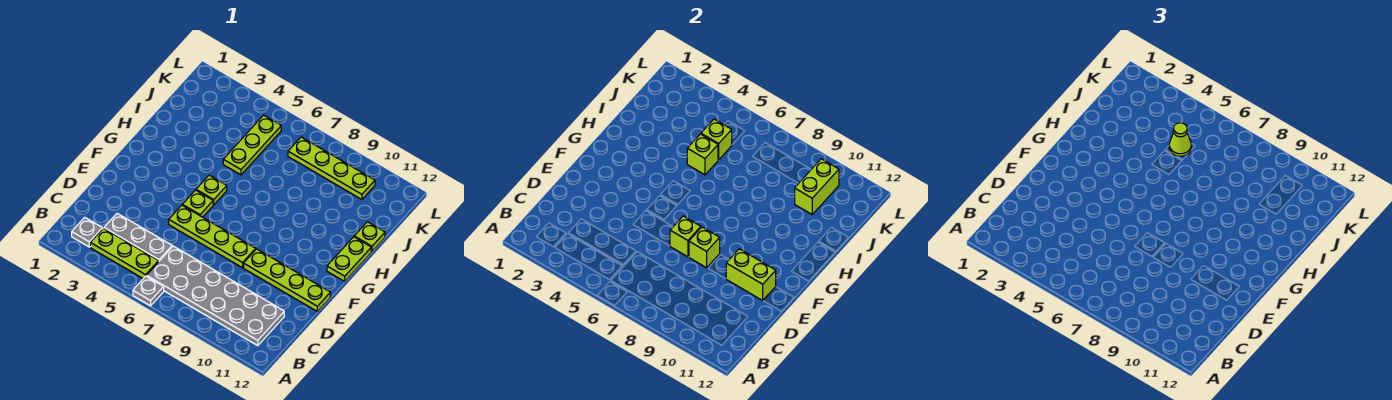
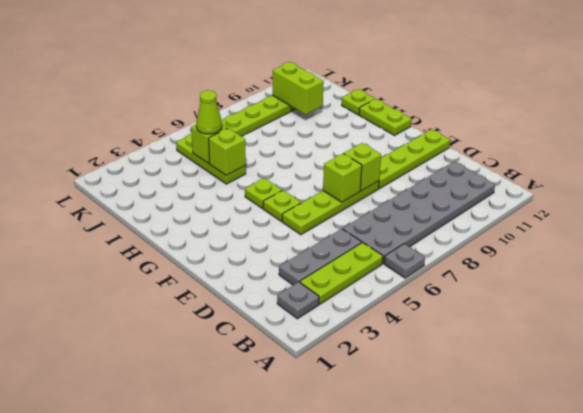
lime 1x2 brick [726,249,776,300] -> none

